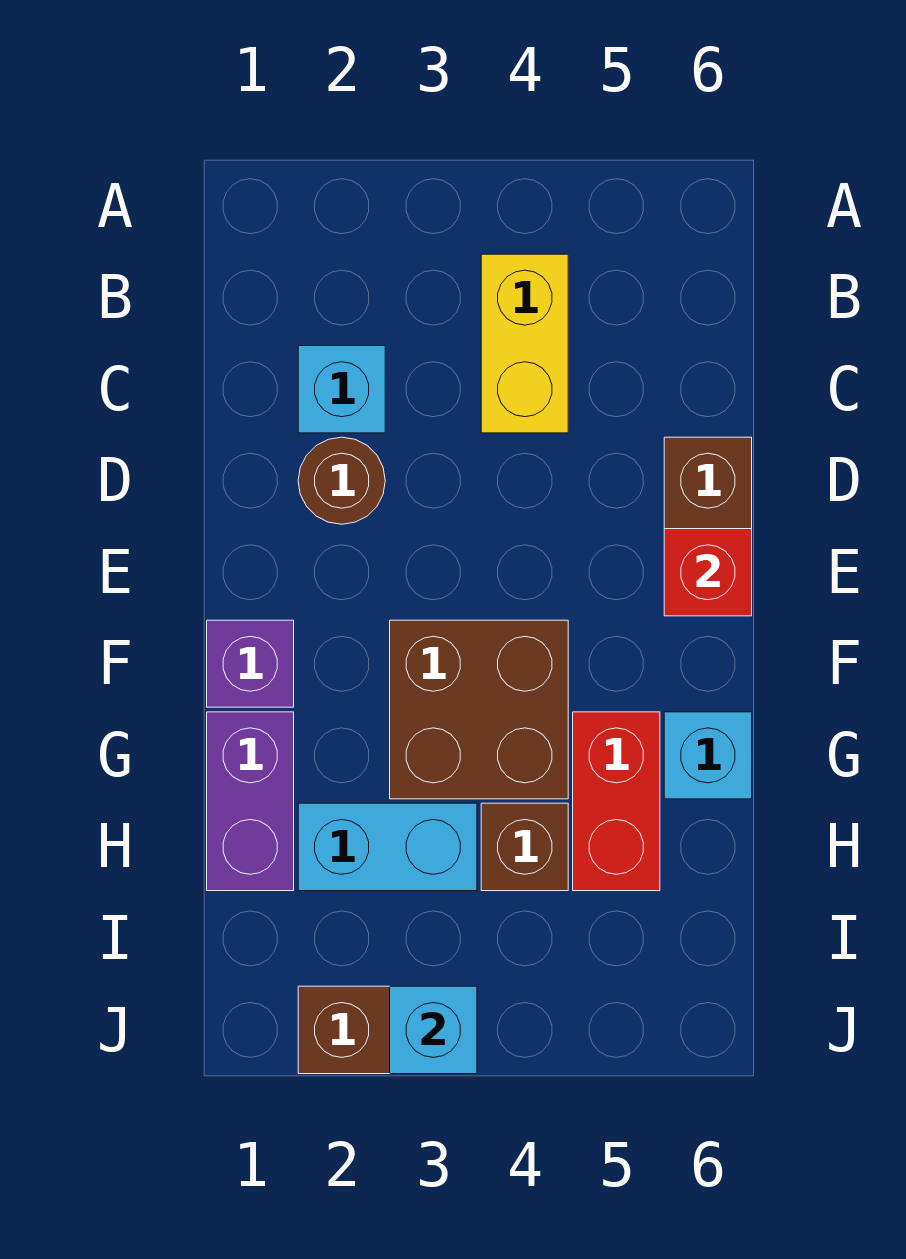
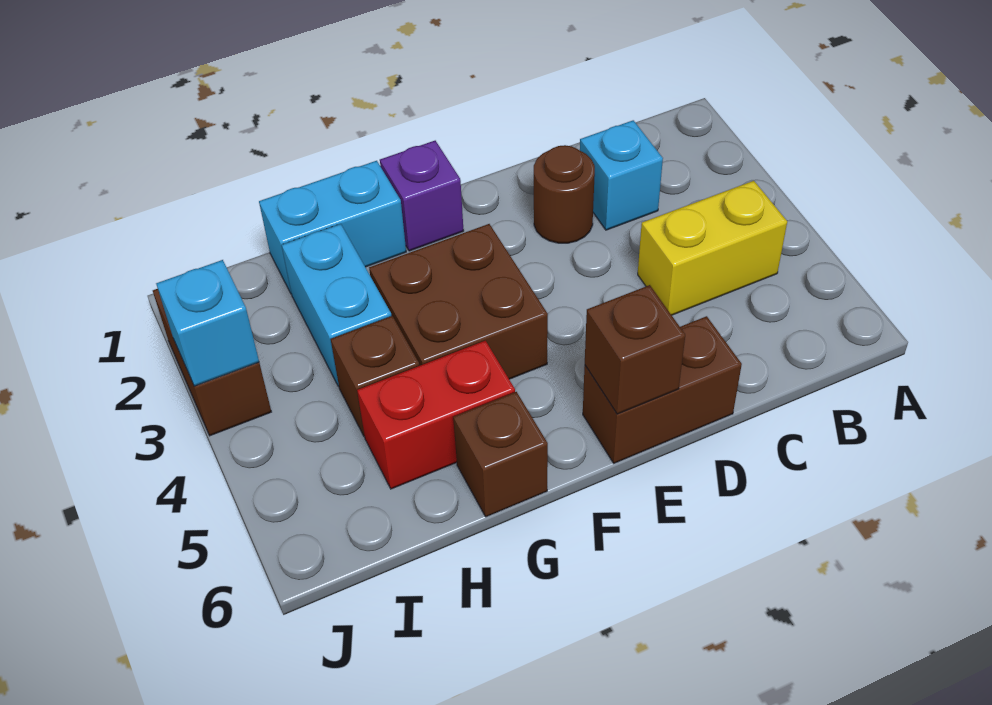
red 1x1 brick [664,529,752,616] -> brown 1x1 brick [585,285,685,414]
purple 1x2 brick [207,712,294,891] -> cyan 1x2 brick [259,161,406,293]
cyan 1x1 brick [664,712,752,799] -> brown 1x1 brick [453,392,548,517]

